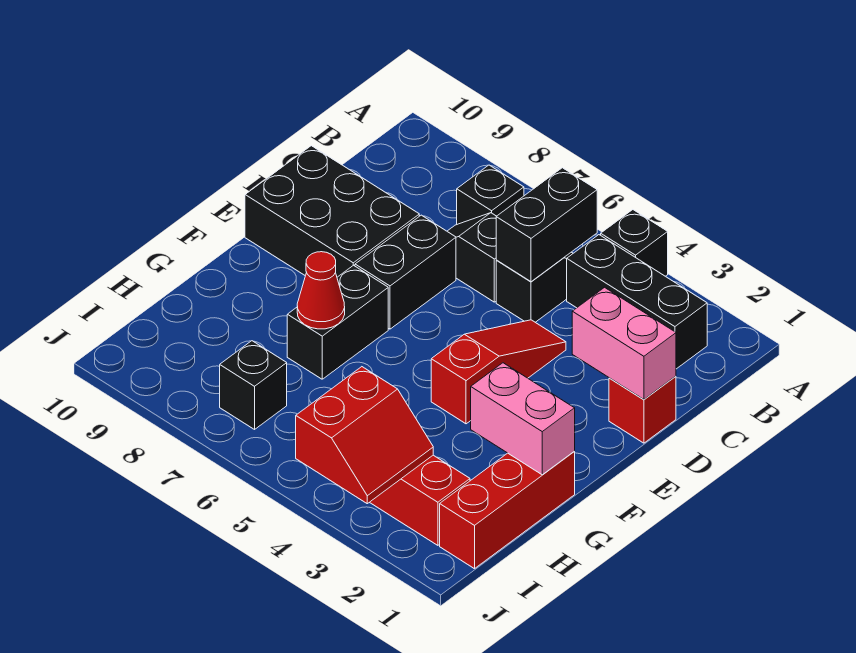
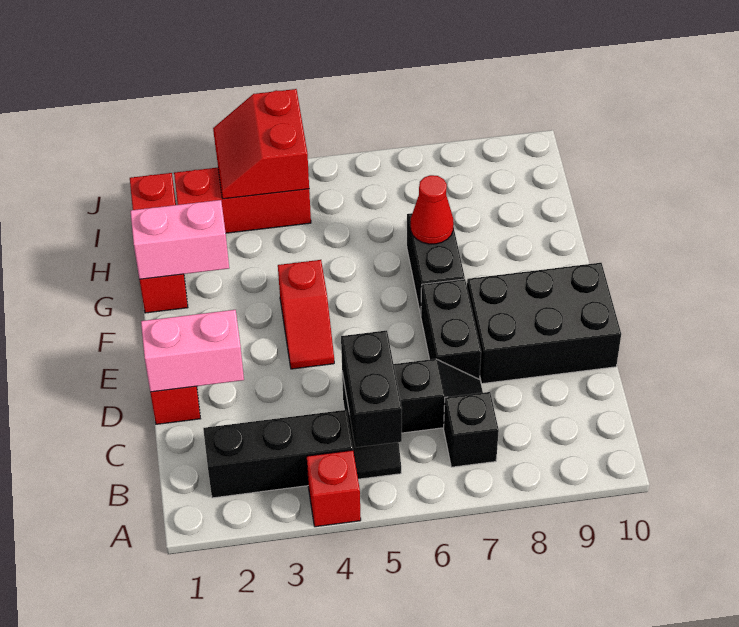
black 1x1 brick [601,210,668,276] -> red 1x1 brick [307,450,361,527]
red 1x3 slope [431,320,566,424] -> red 1x2 slope [278,260,334,369]
black 1x1 brick [220,341,287,429] -> none

